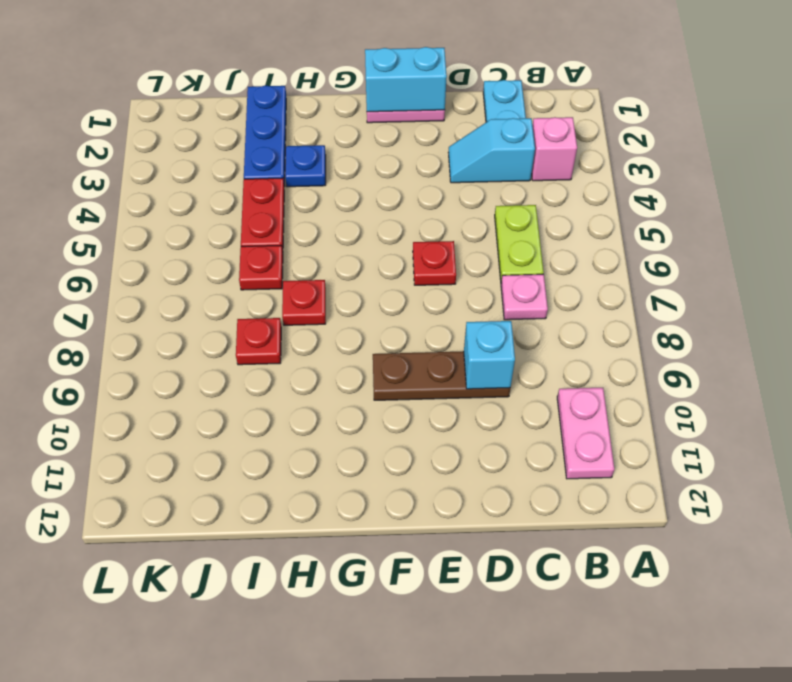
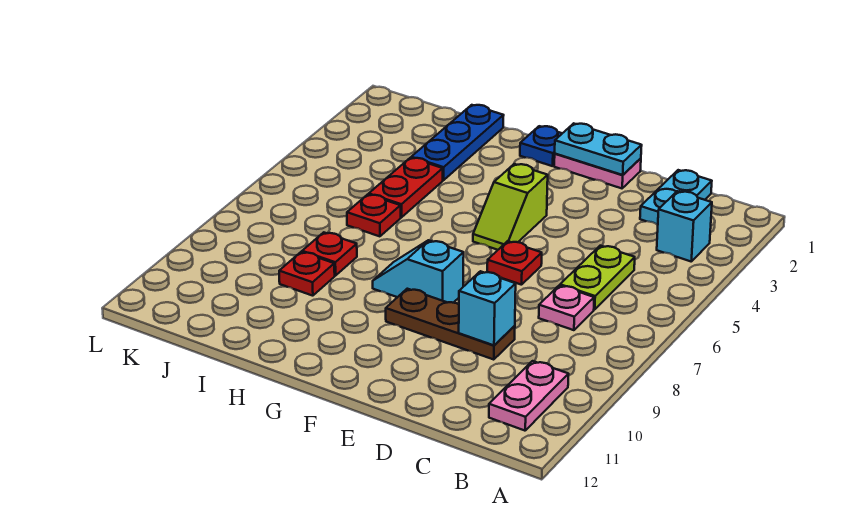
pink 1x1 brick [532,117,577,181] -> cyan 1x1 brick [657,191,712,261]
cyan 1x2 slope [448,118,535,183] -> cyan 1x2 slope moved to [373,240,464,303]
cyan 1x2 brick [365,47,447,112] -> cyan 1x2 plate [555,123,642,175]
none -> lime 1x2 slope [473,164,548,250]
blue 1x1 plate [285,145,326,187] -> blue 1x1 plate moved to [520,126,562,166]
red 1x1 plate [282,280,326,325] -> red 1x1 plate moved to [279,252,335,296]

